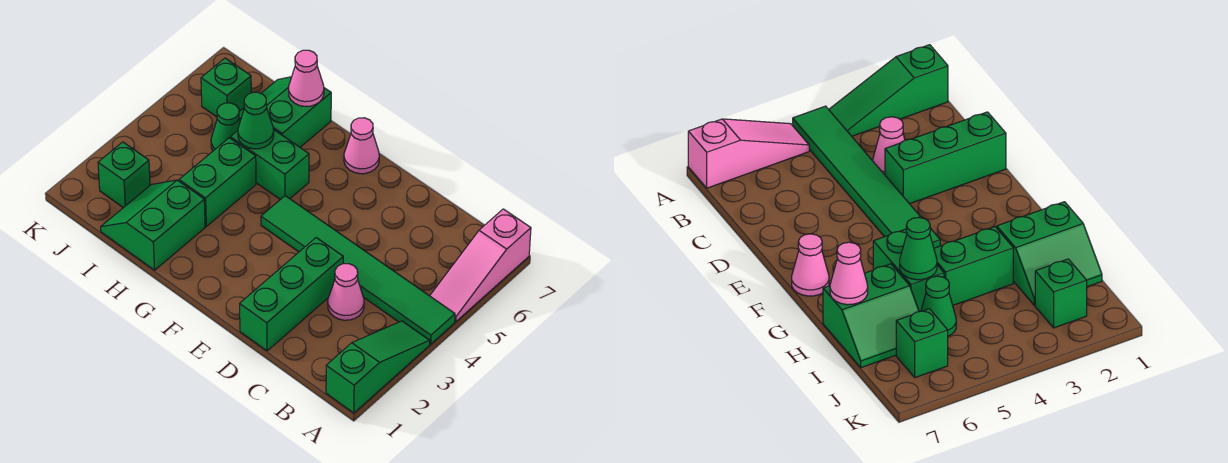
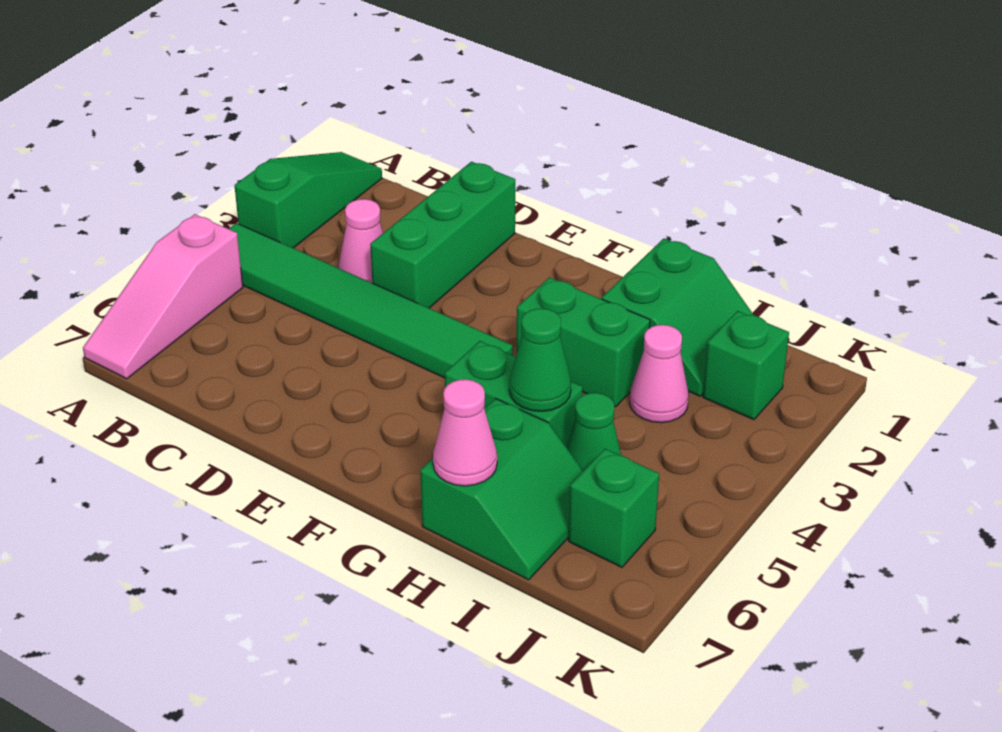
green 1x3 slope [326,321,430,413] -> green 1x3 slope turned to [235,152,382,248]
pink 1x3 slope [430,209,531,322] -> pink 1x3 slope turned to [83,214,243,379]
pink 1x1 cone [344,118,379,174] -> pink 1x1 cone moved to [630,325,689,423]
green 1x2 brick [179,138,256,226] -> green 1x2 brick turned to [517,277,650,407]

